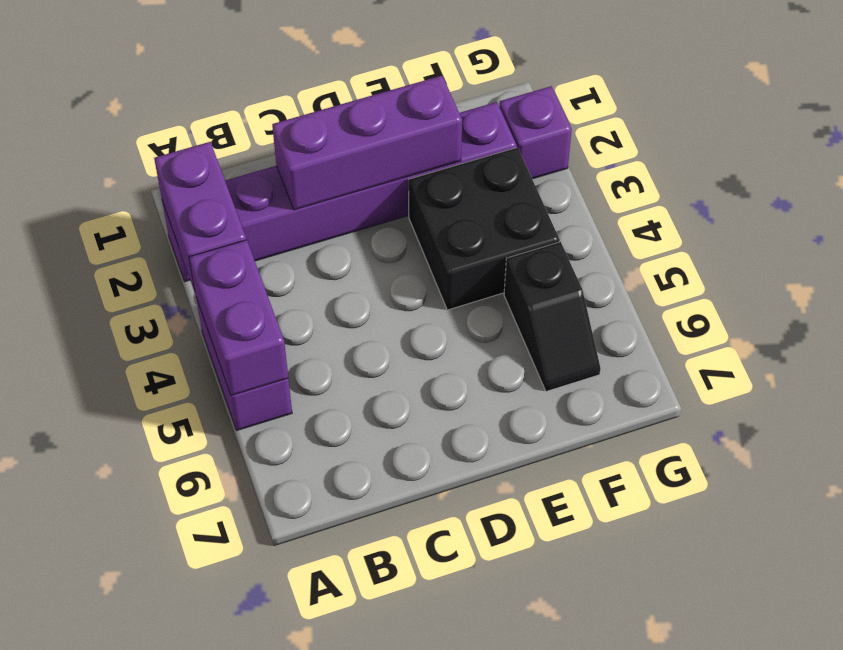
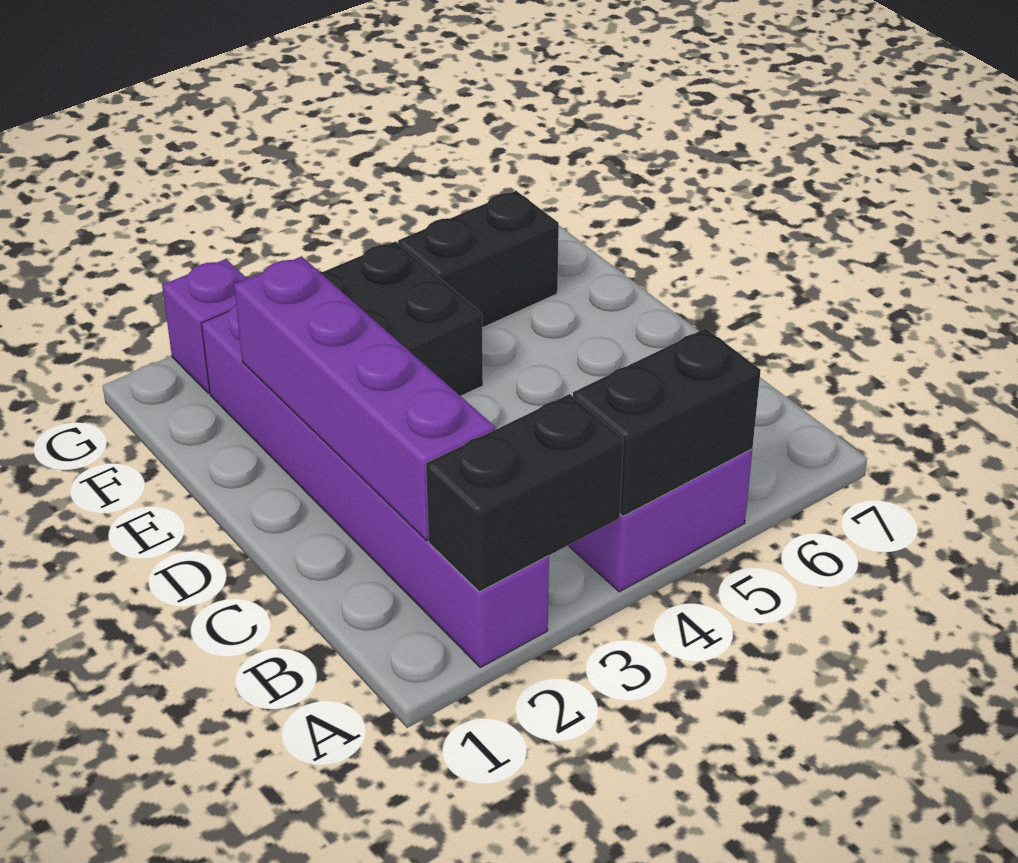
purple 1x2 brick [154,142,246,292] -> black 1x2 brick [426,394,623,592]
purple 1x2 brick [189,240,288,396] -> black 1x2 brick [573,328,761,516]
purple 1x3 brick [272,76,462,210] -> purple 1x4 brick [234,256,495,541]
black 1x2 slope [504,242,601,391] -> black 1x2 brick [398,191,559,328]

